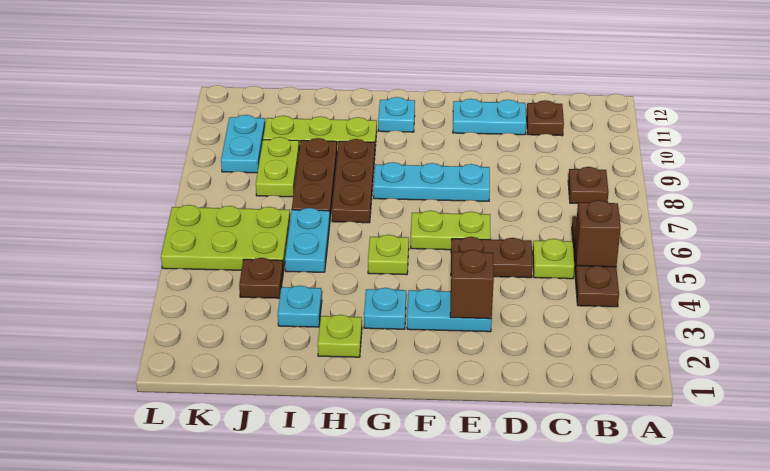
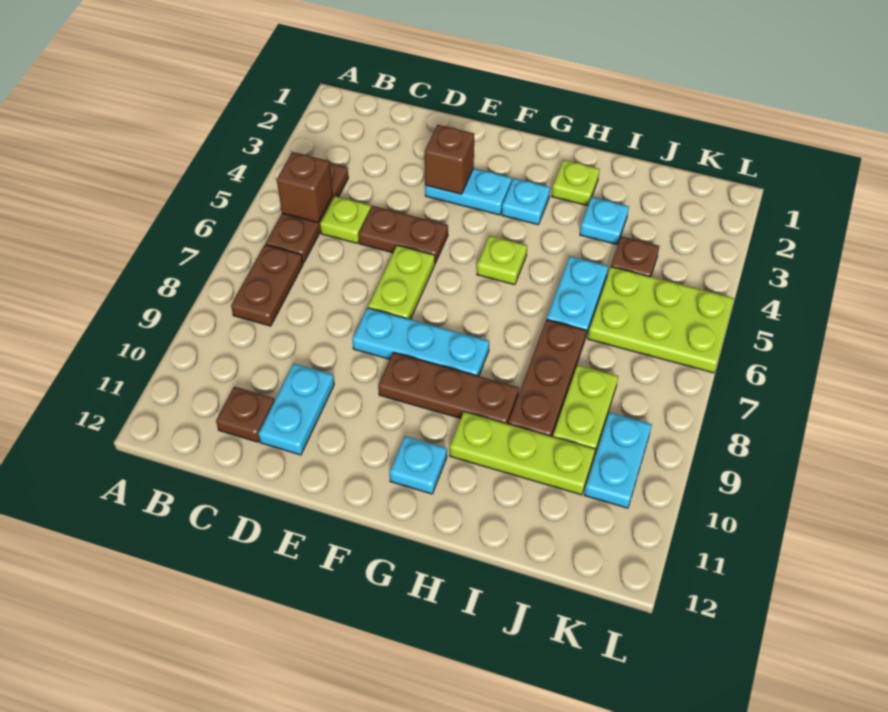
brown 1x1 plate [568,167,609,203] -> brown 1x2 plate [231,245,303,326]
cyan 1x2 plate [453,99,526,135] -> cyan 1x2 plate turned to [259,364,334,455]
lime 1x2 plate [411,211,491,250] -> lime 1x2 plate turned to [368,245,435,319]
brown 1x3 plate [332,139,375,223] -> brown 1x3 plate turned to [378,352,519,424]

